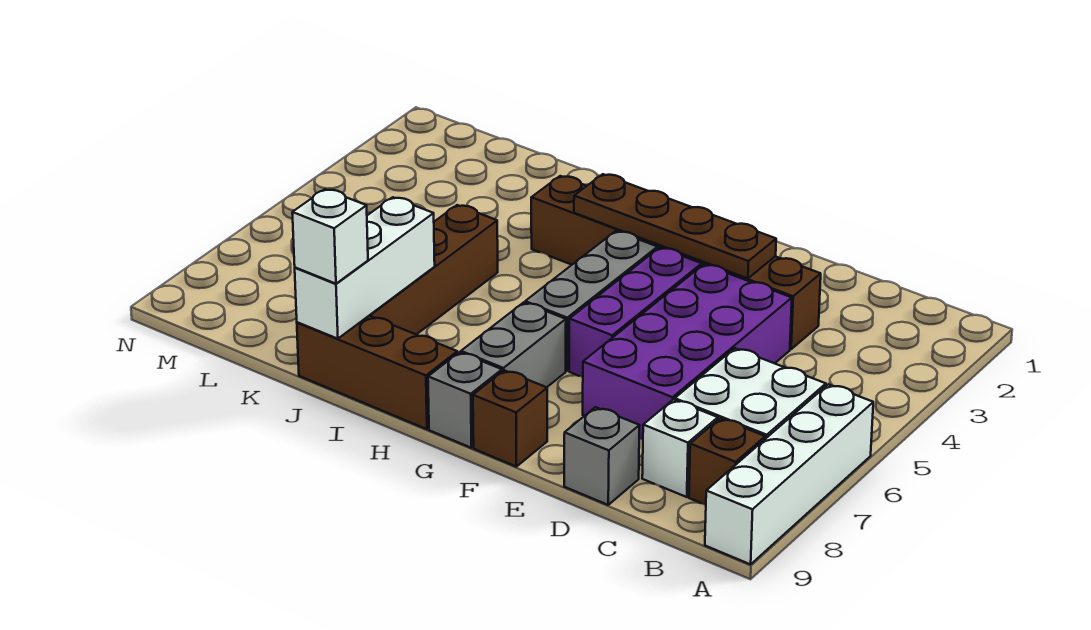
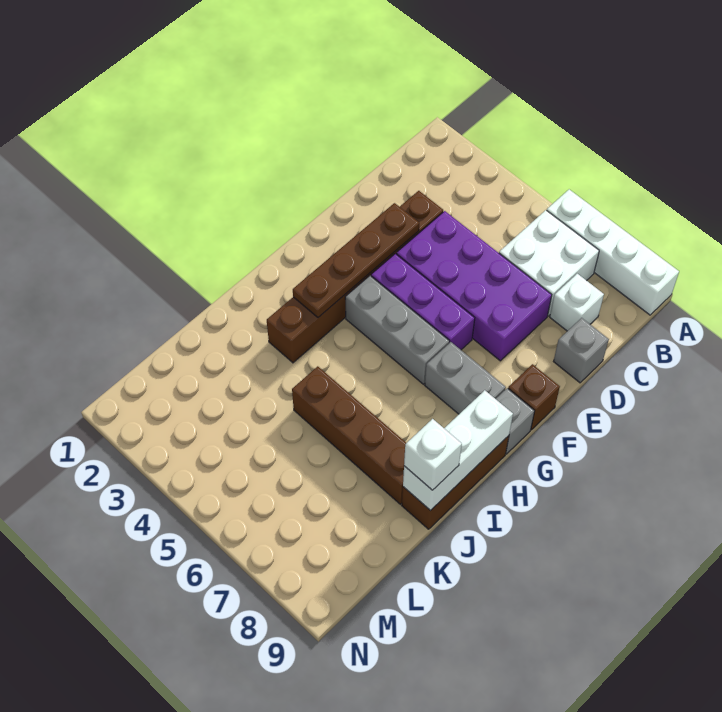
brown 1x1 brick [689,418,765,505] -> none
white 1x3 brick [295,197,435,339] -> white 1x3 brick turned to [403,390,513,511]

